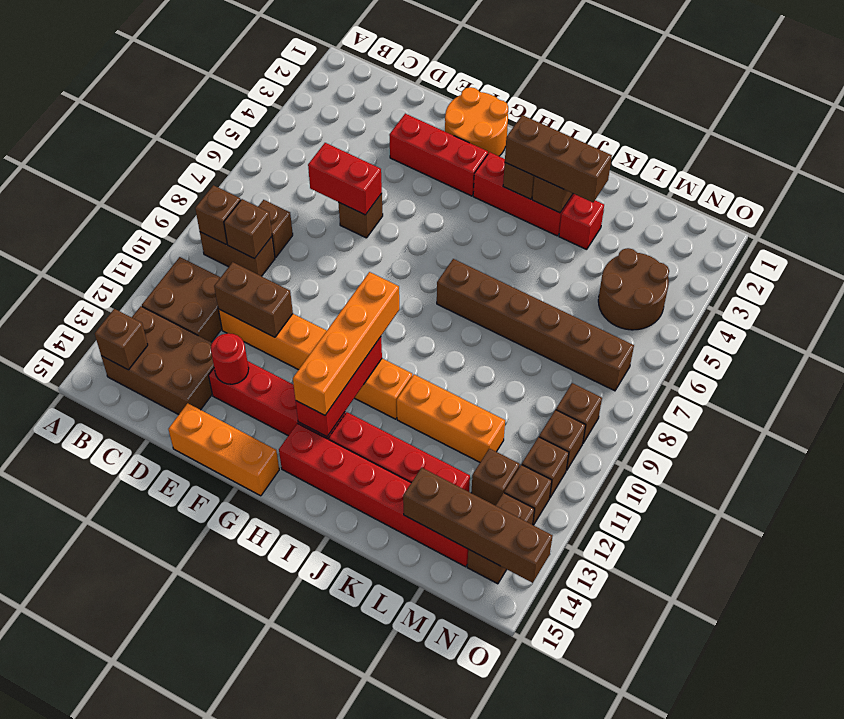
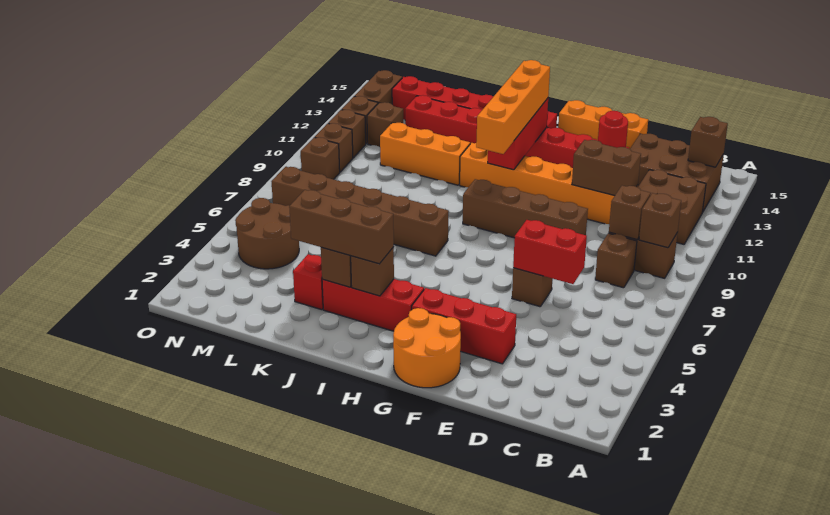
brown 1x4 brick [403,468,553,583] -> brown 1x4 brick moved to [463,179,588,238]

